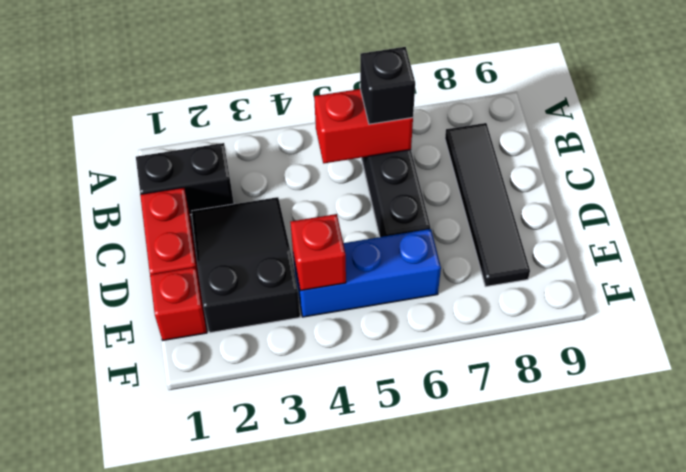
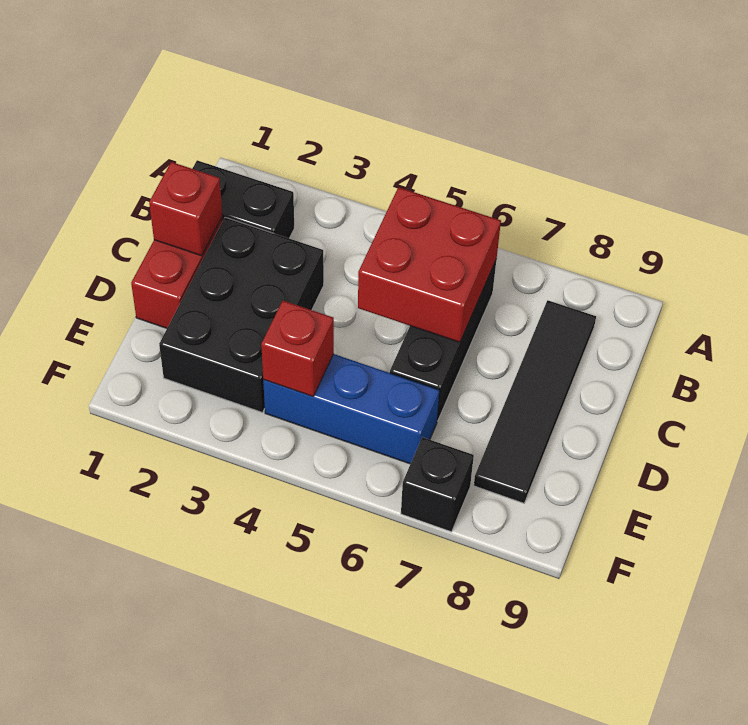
red 1x2 brick [314,89,413,163] -> red 2x2 brick [358,187,501,342]
black 1x1 brick [360,47,415,124] -> black 1x1 brick moved to [401,437,474,532]
black 2x3 slope [192,197,300,333] -> black 2x3 brick [159,217,324,412]
red 1x1 brick [150,267,207,340] -> red 1x1 brick moved to [149,162,222,256]

